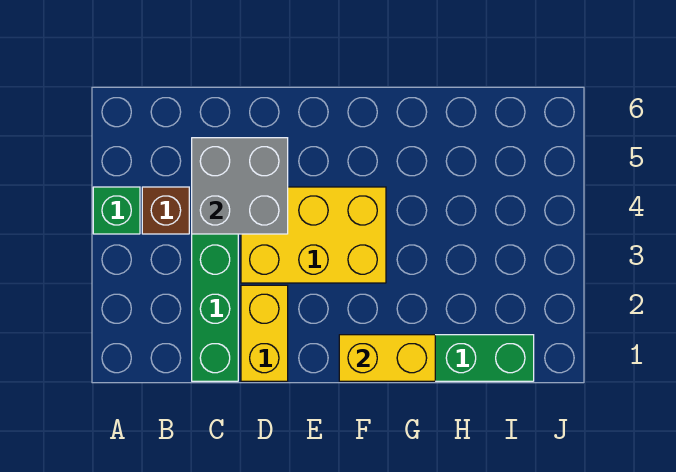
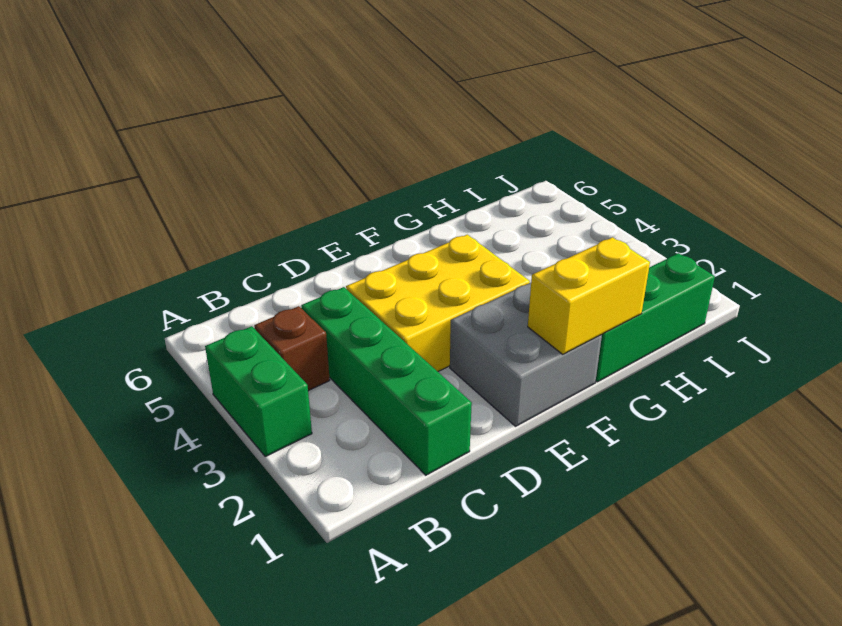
green 1x1 brick [93,187,140,234] -> green 1x2 brick [205,326,312,456]
grey 2x2 brick [192,138,288,234] -> grey 2x2 brick moved to [450,283,602,426]
yellow 1x2 brick [241,285,288,381] -> none

